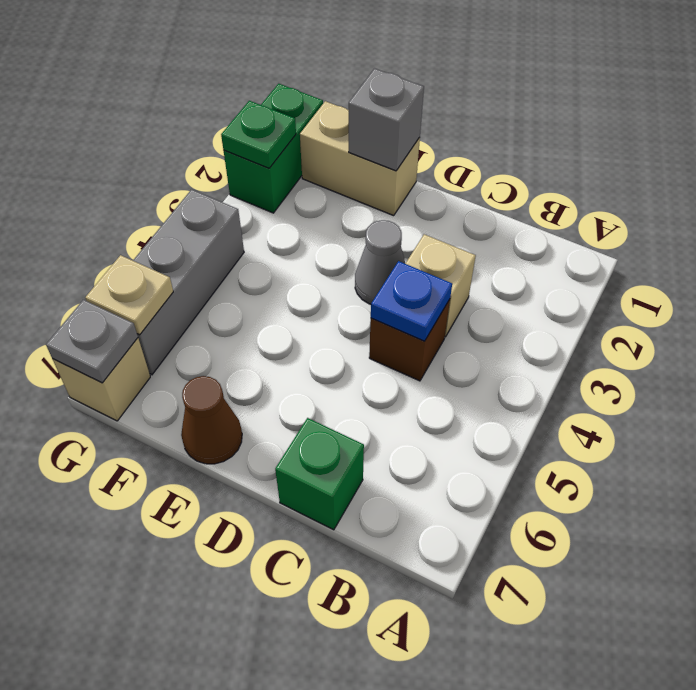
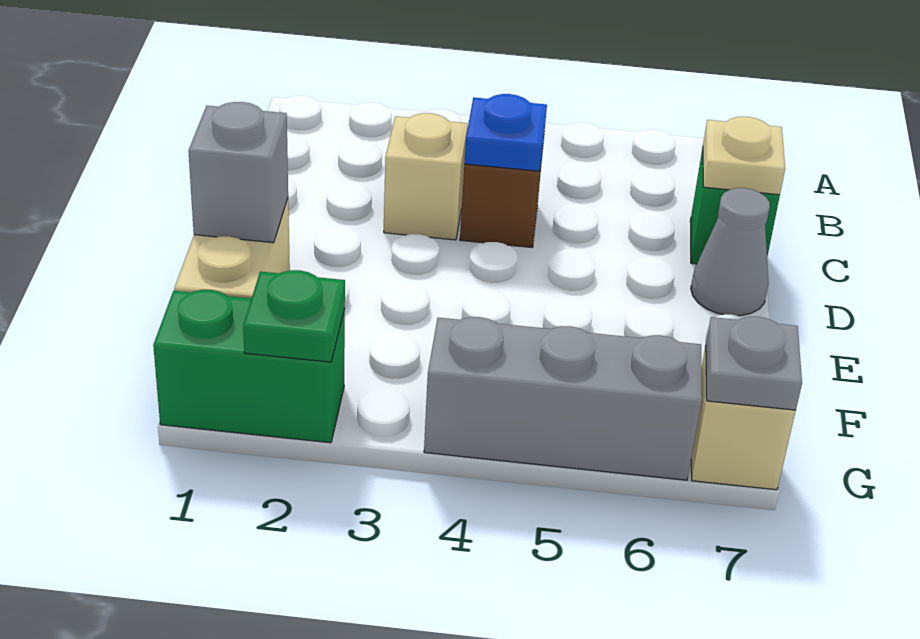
grey 1x1 cone [355,220,405,304] -> grey 1x1 cone moved to [691,188,770,316]
brown 1x1 cone [181,376,242,464] -> none
tan 1x1 plate [85,255,173,335] -> tan 1x1 plate moved to [703,117,785,195]

